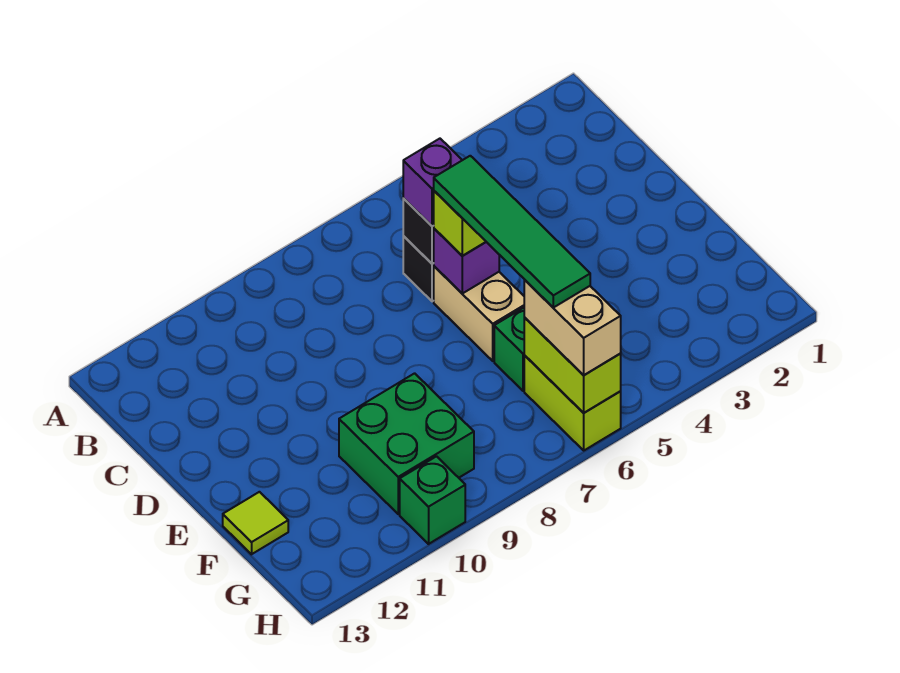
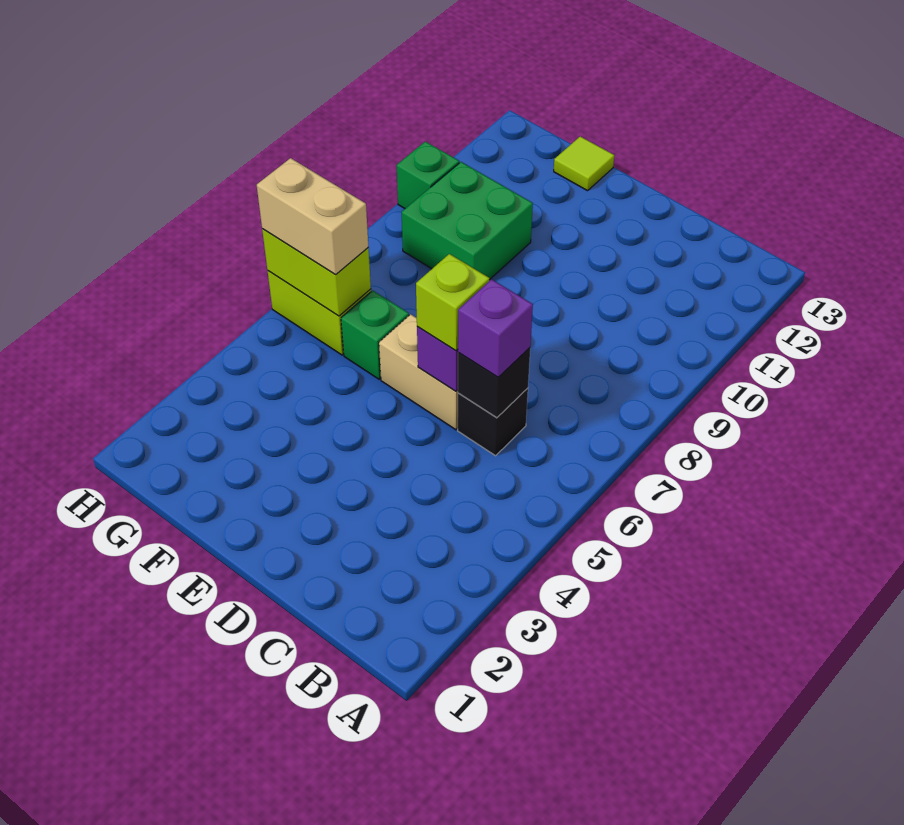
green 1x4 tile [434,156,590,308] -> none

